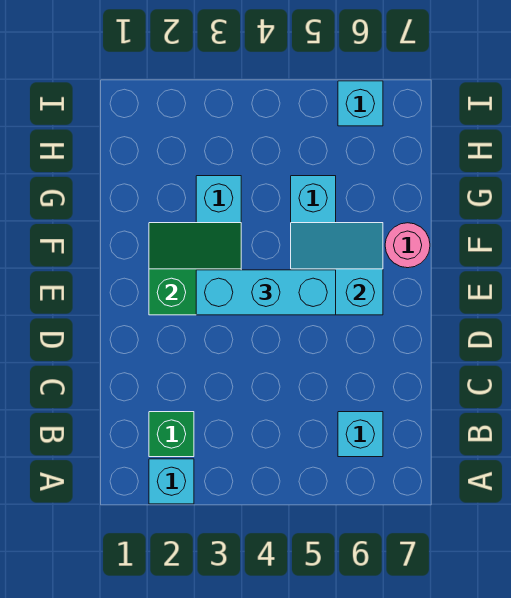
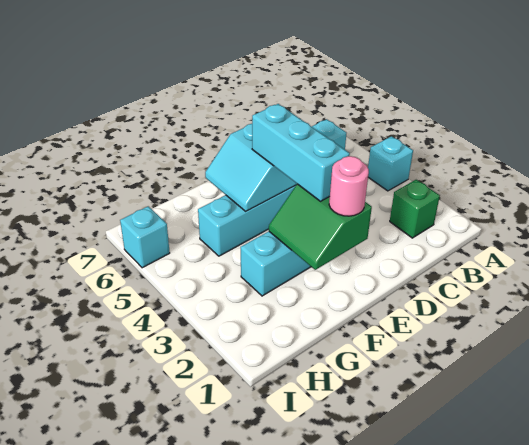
cyan 1x1 brick [149,459,194,504] -> cyan 1x1 brick moved to [368,136,413,191]
pink 1x1 round brick [385,223,430,268] -> pink 1x1 round brick moved to [329,156,369,216]

